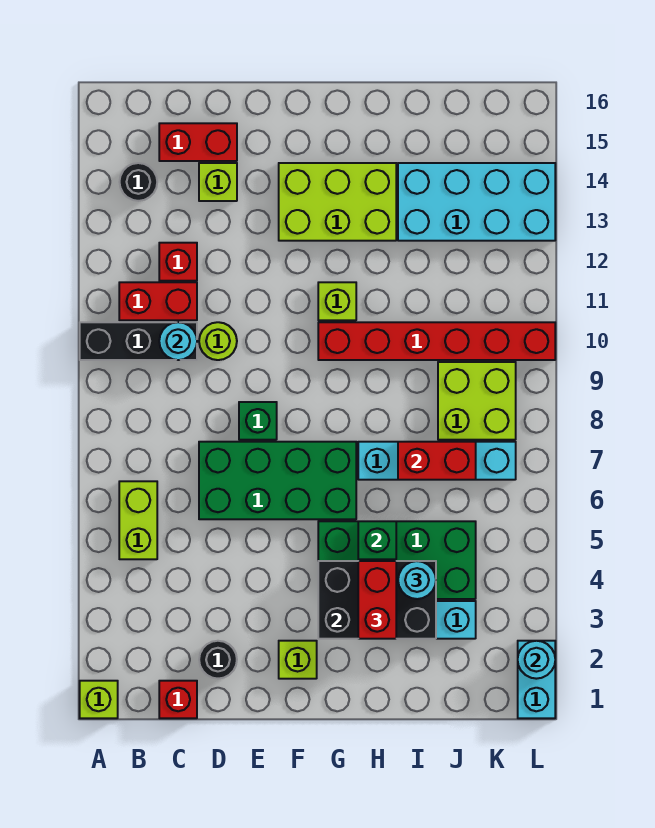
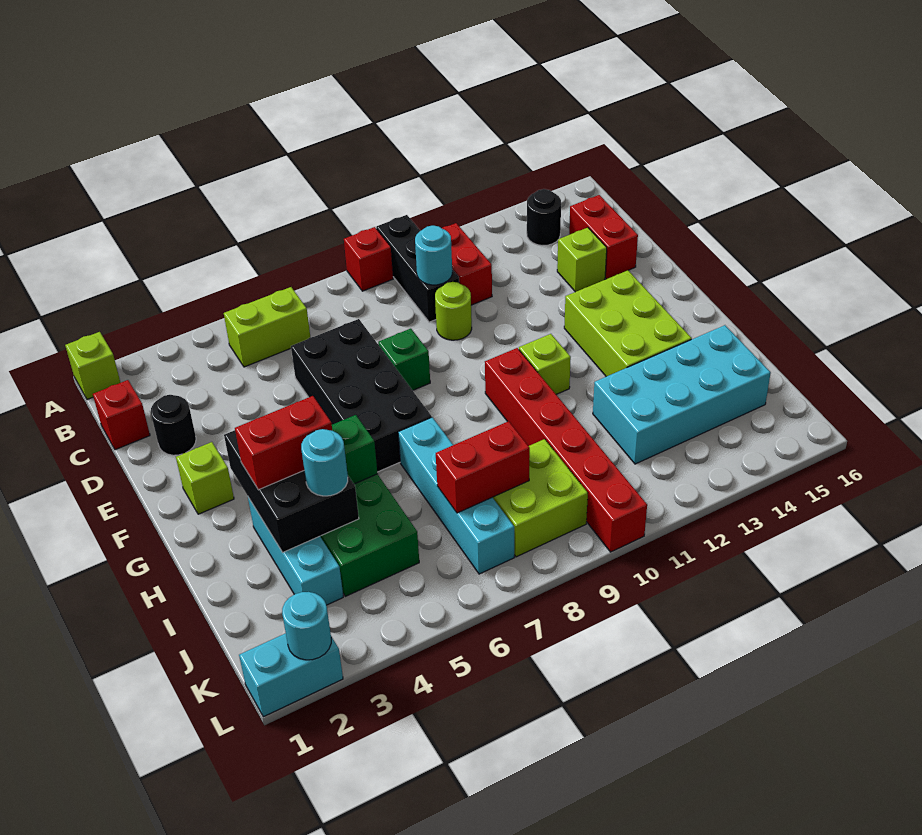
red 1x1 brick [159,243,197,281] -> red 1x1 brick moved to [344,227,393,291]
green 2x4 brick [199,442,356,519] -> black 2x4 brick [291,319,432,472]
red 1x2 brick [398,442,476,480] -> red 1x2 brick turned to [436,421,530,513]
cyan 2x4 brick [398,163,555,241] -> cyan 2x4 brick turned to [593,325,771,464]

